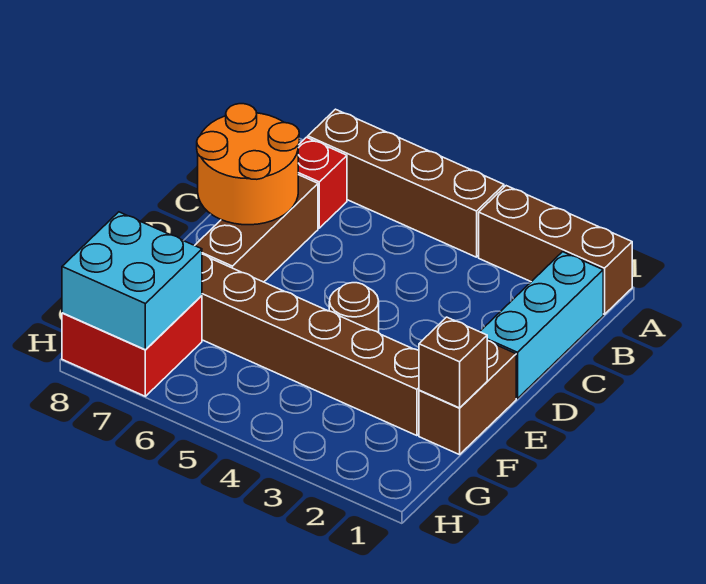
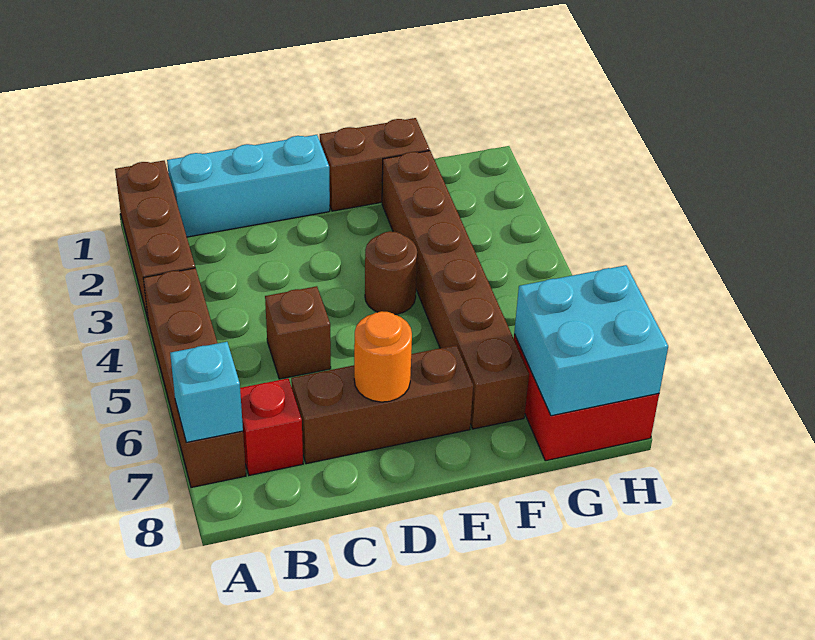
none -> cyan 1x1 brick [170,342,243,442]
orange 2x2 round brick [197,104,299,225] -> orange 1x1 round brick [354,311,412,402]
brown 1x1 brick [419,317,487,408] -> brown 1x1 brick moved to [265,286,331,379]

